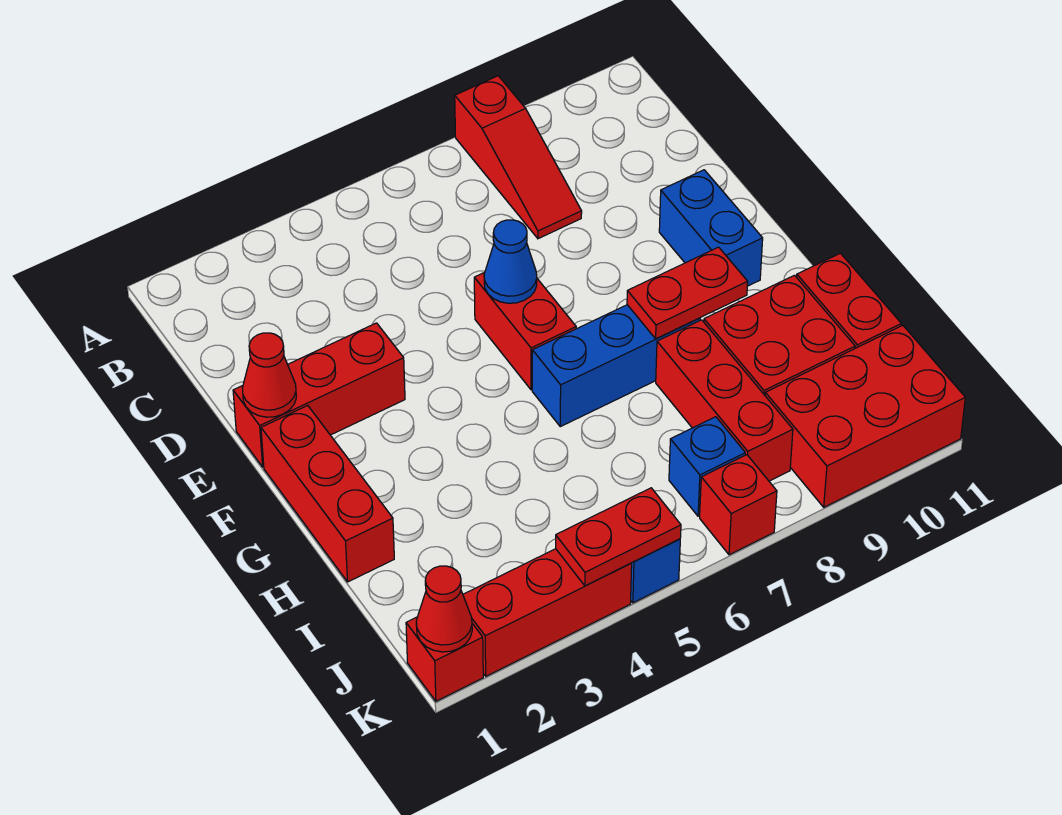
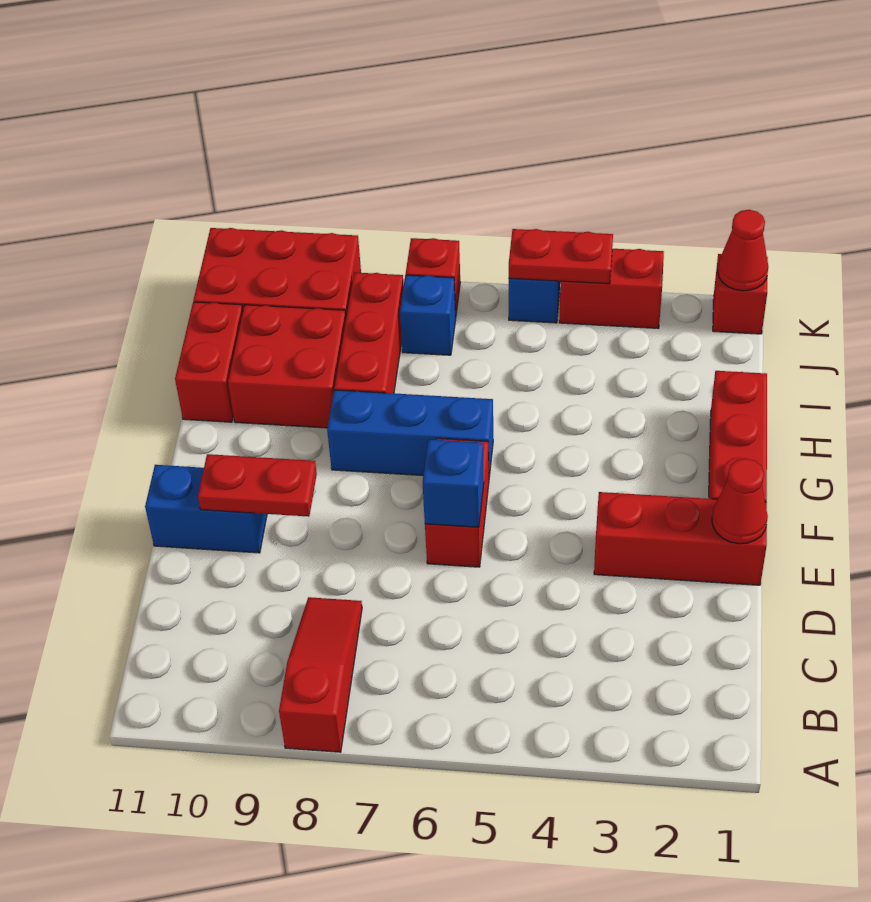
blue 1x1 cone [484,220,537,303] -> blue 1x1 brick [423,439,484,527]
blue 1x2 brick [659,170,763,286] -> blue 1x2 brick turned to [145,465,267,553]
red 1x2 plate [627,247,748,339] -> red 1x2 plate moved to [198,454,317,517]
red 1x3 brick [463,549,632,676] -> red 1x2 brick [559,249,664,328]

